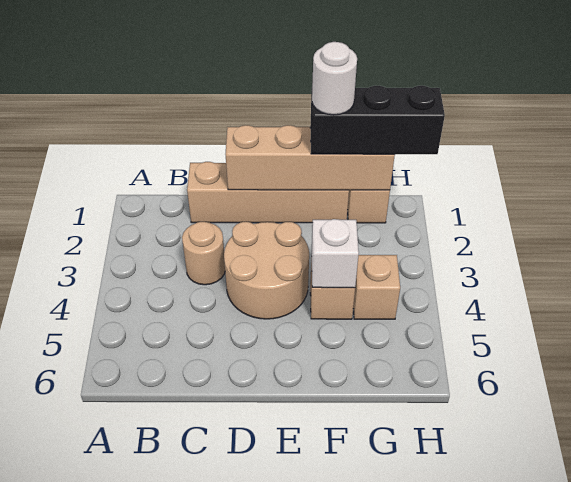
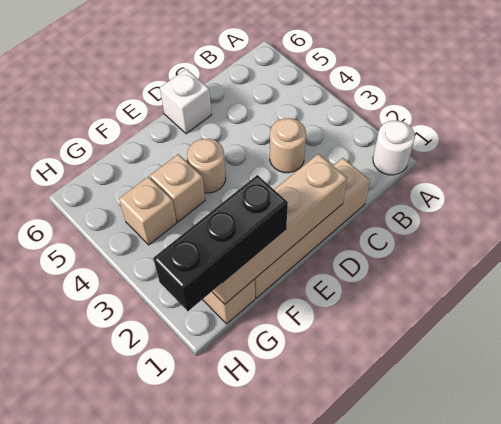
tan 2x2 round brick [224,222,309,319] -> tan 1x1 round brick [187,139,226,193]
white 1x1 round brick [312,42,357,115] -> white 1x1 round brick moved to [373,121,415,175]
white 1x1 brick [311,219,359,288] -> white 1x1 brick moved to [160,69,212,134]

